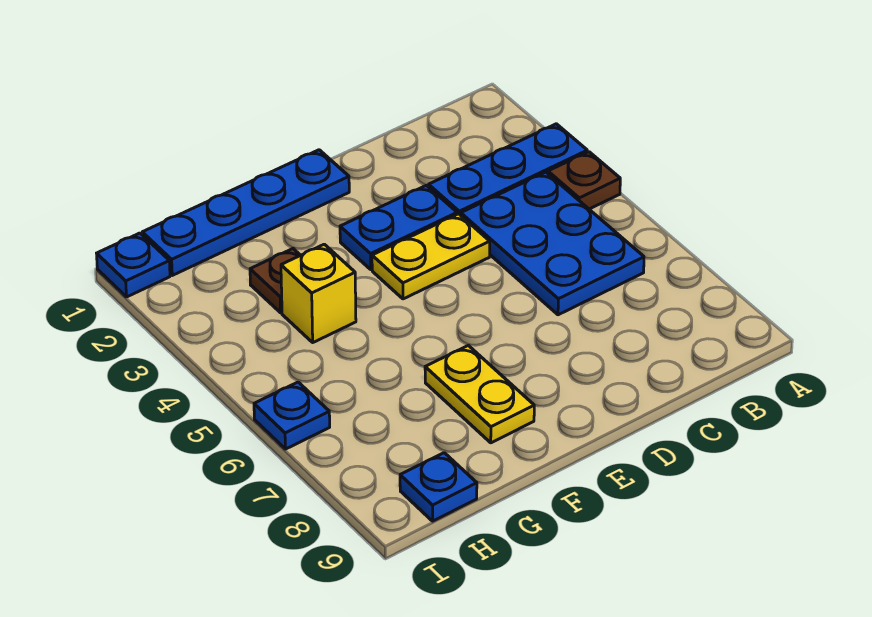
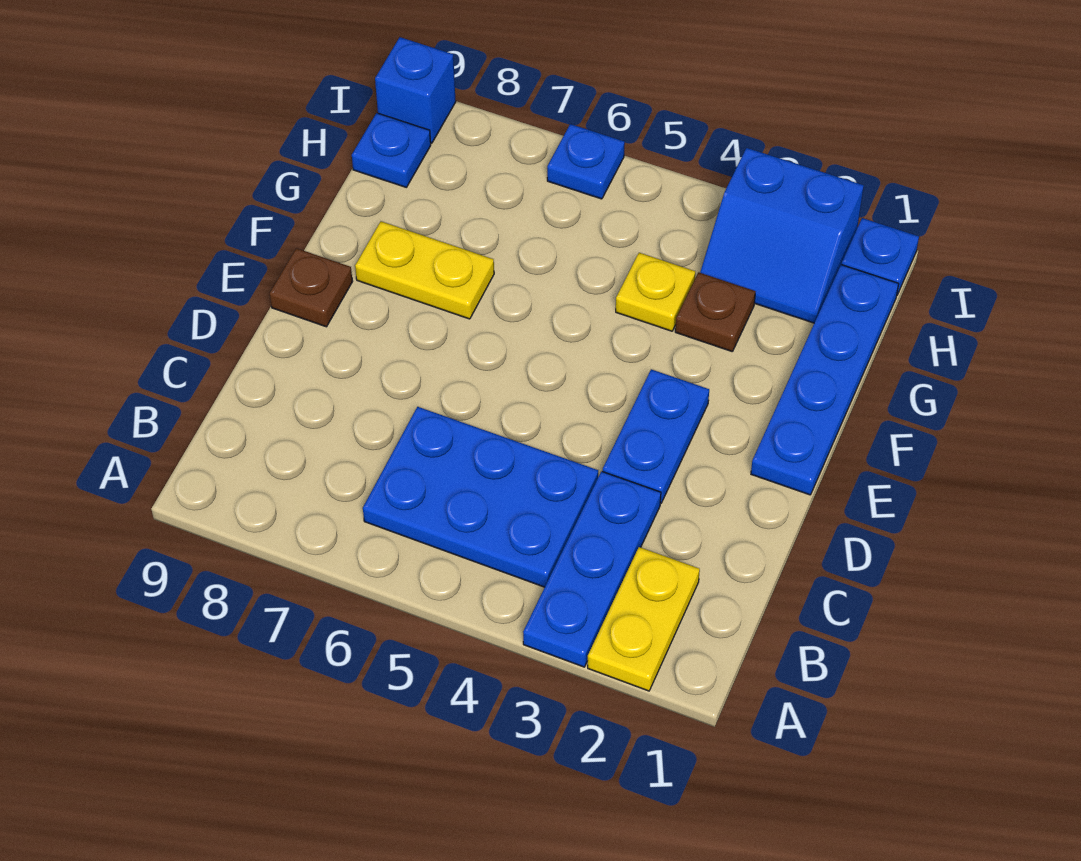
brown 1x1 plate [548,152,620,209] -> brown 1x1 plate moved to [270,248,353,327]
yellow 1x2 plate [372,214,490,299] -> yellow 1x2 plate moved to [588,547,700,691]
yellow 1x1 brick [281,244,356,342] -> yellow 1x1 plate [616,253,695,331]
none -> blue 2x2 slope [700,148,864,323]
none -> blue 1x1 brick [375,37,456,143]

